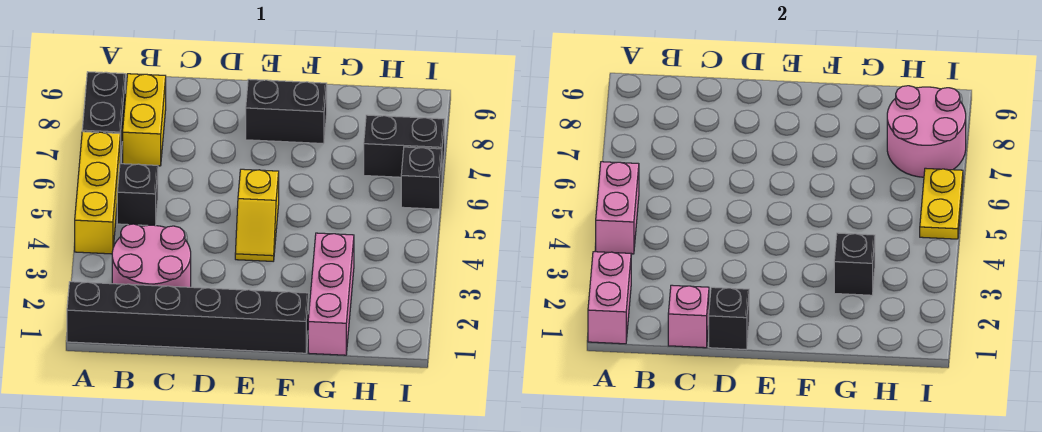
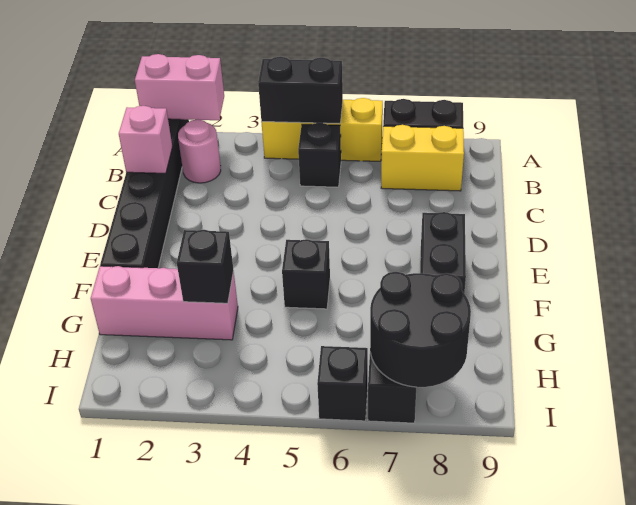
pink 1x2 brick [596,162,639,254] -> black 1x2 brick [258,57,343,124]
pink 2x2 round brick [112,224,191,287] -> pink 1x1 round brick [178,119,221,183]
black 1x1 brick [709,287,749,350] -> black 1x1 brick moved to [282,239,330,309]
yellow 1x2 slope [235,169,279,261] -> none
pink 2x2 round brick [887,86,966,177] -> black 2x2 round brick [370,272,471,387]
yellow 1x2 plate [920,168,963,239] -> none

